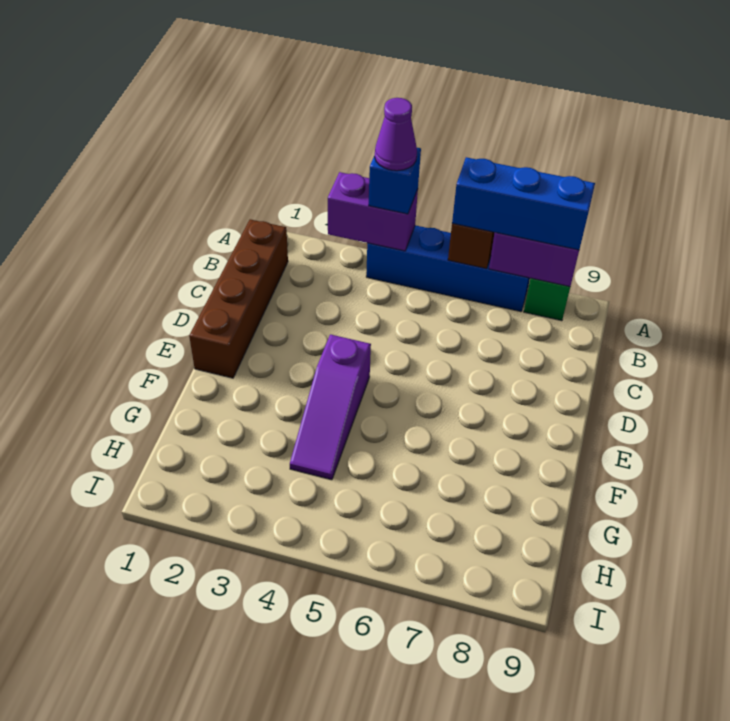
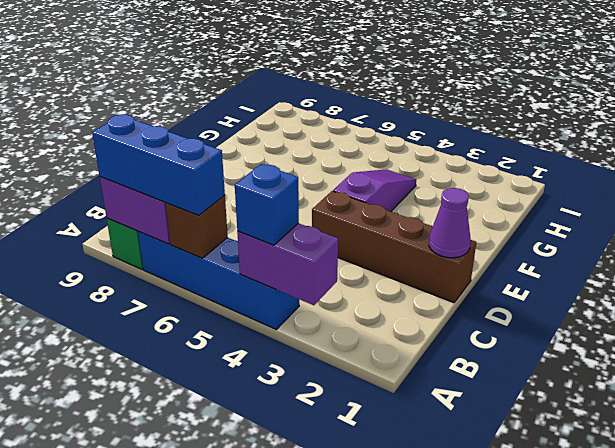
purple 1x1 cone [375,98,417,171] -> purple 1x1 cone moved to [429,188,471,258]
brown 1x4 brick [189,219,288,378] -> brown 1x4 brick turned to [312,191,476,303]

